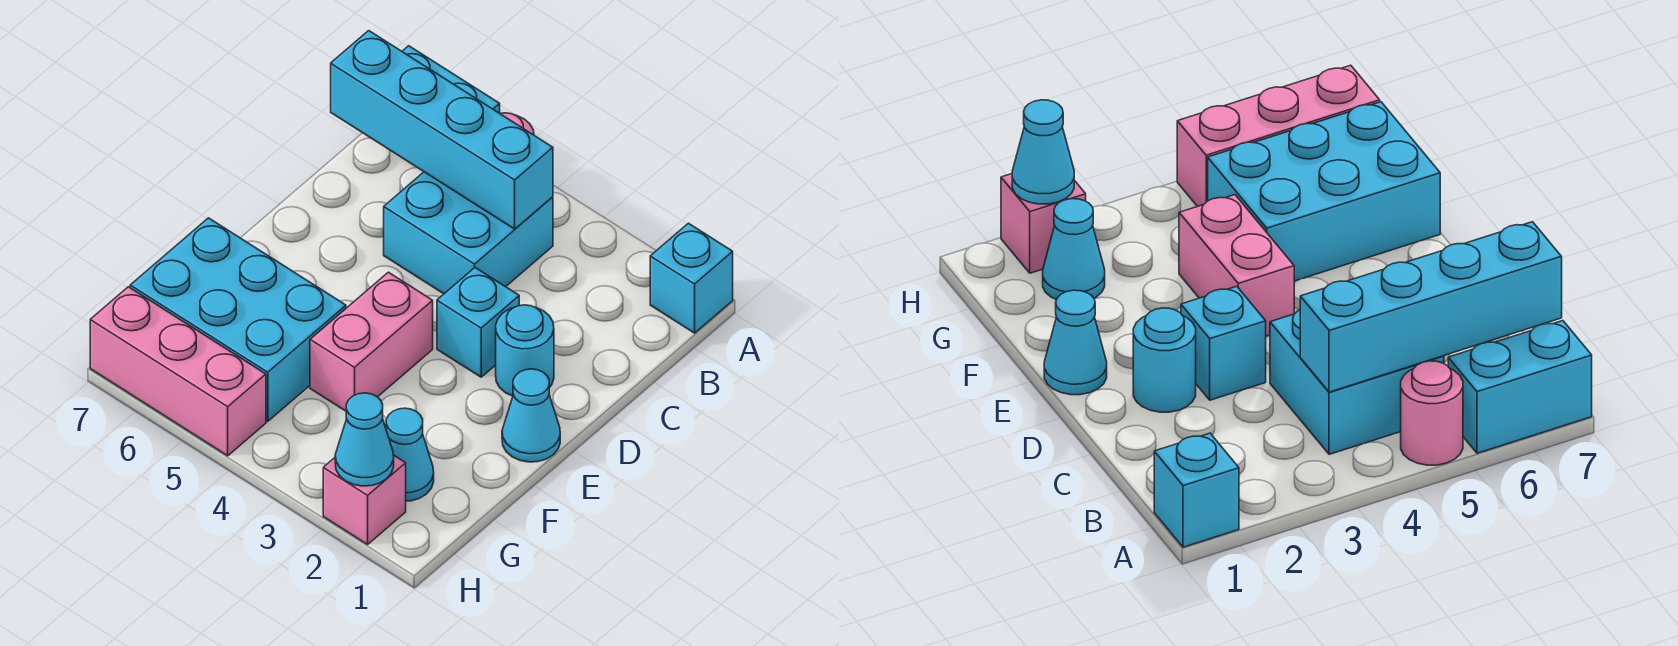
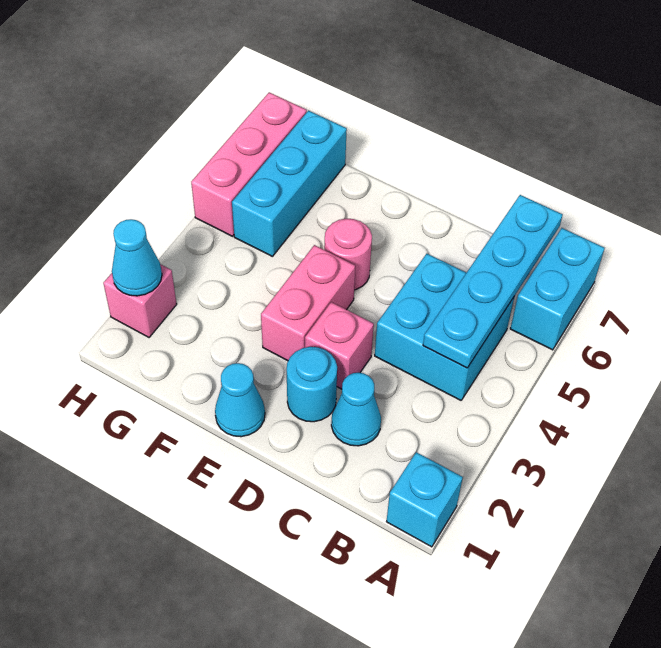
pink 1x1 round brick [1401,361,1463,465] -> pink 1x1 round brick moved to [324,219,372,290]
cyan 1x4 brick [331,31,553,229] -> cyan 1x4 plate [423,195,563,368]
cyan 1x1 brick [437,268,519,377] -> pink 1x1 brick [305,302,374,389]
pink 1x2 brick [310,272,433,411] -> pink 1x2 brick turned to [261,245,355,361]
cyan 2x3 brick [130,218,346,421] -> cyan 1x3 brick [232,111,347,257]
cyan 1x1 cone [386,408,434,501] -> cyan 1x1 cone moved to [331,373,381,446]

